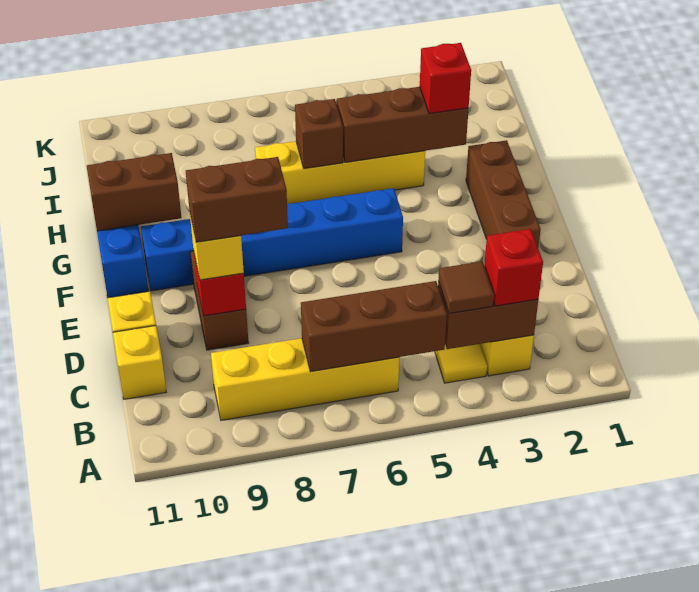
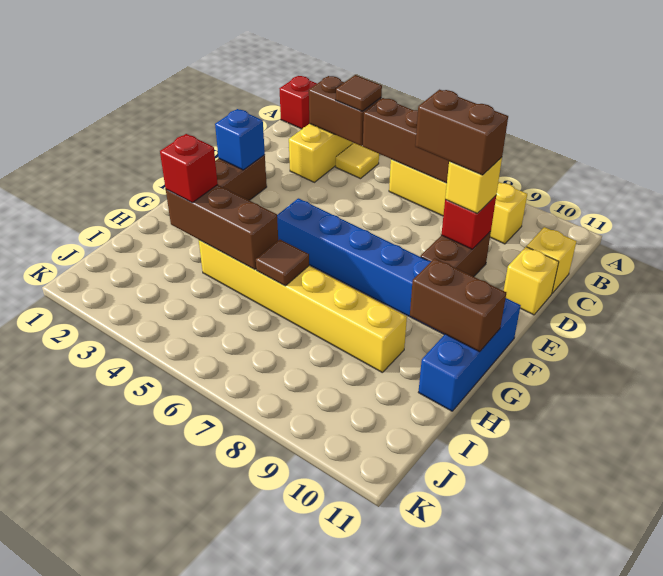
red 1x1 brick [484,229,543,306] -> red 1x1 brick moved to [279,76,317,129]
none -> blue 1x1 brick [215,109,265,170]
yellow 1x4 brick [255,141,425,204] -> yellow 1x6 brick [199,240,407,373]
brown 1x1 brick [295,99,343,169] -> brown 1x1 tile [256,239,309,286]

